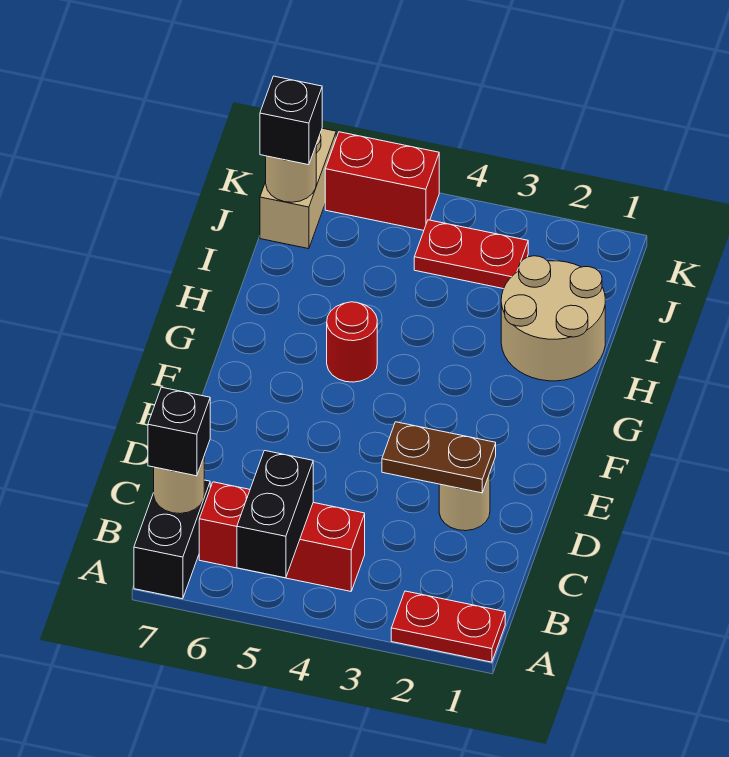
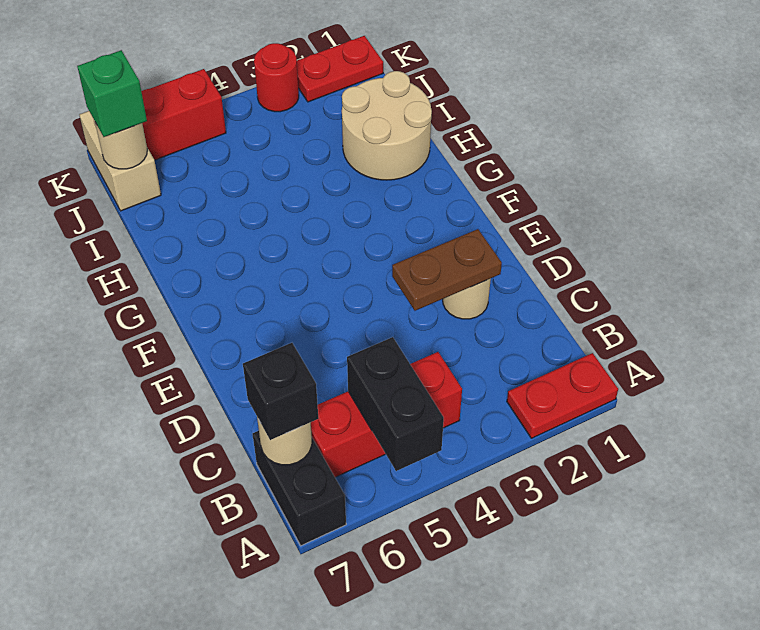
red 1x1 round brick [327,302,377,382] -> red 1x1 round brick moved to [254,43,299,112]
red 1x2 plate [414,220,528,289] -> red 1x2 plate moved to [297,36,383,102]
black 1x1 brick [260,76,322,165] -> green 1x1 brick [77,50,147,137]

